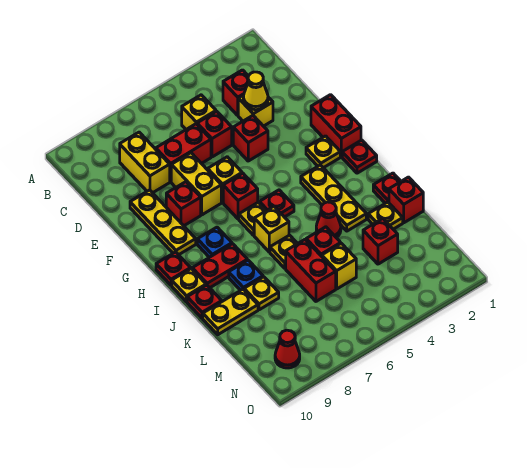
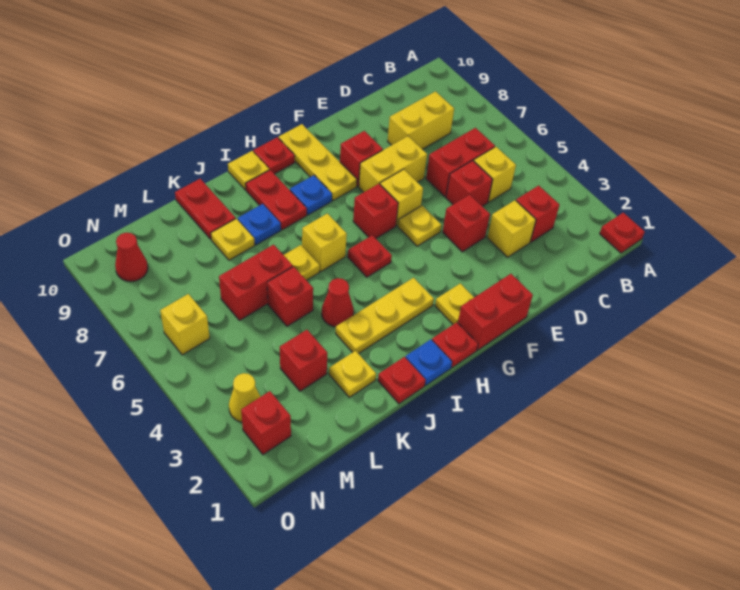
yellow 1x1 cone [243,72,268,110] -> yellow 1x1 cone moved to [229,373,261,422]
red 1x2 brick [156,124,211,182] -> red 1x2 brick turned to [426,128,495,197]
yellow 1x3 plate [130,190,196,255] -> yellow 1x3 plate turned to [279,124,357,200]
yellow 1x1 plate [239,202,266,235] -> yellow 1x1 plate moved to [398,206,441,246]
none -> blue 1x1 plate [405,340,452,385]
red 1x1 plate [187,285,222,318] -> red 1x1 plate moved to [600,213,645,253]
red 1x1 brick [389,177,423,223] -> red 1x1 brick moved to [241,391,291,454]
yellow 1x2 plate [203,289,258,335] -> red 1x2 plate [175,179,236,239]
yellow 1x1 brick [322,243,356,289] -> yellow 1x1 brick moved to [160,294,210,355]

